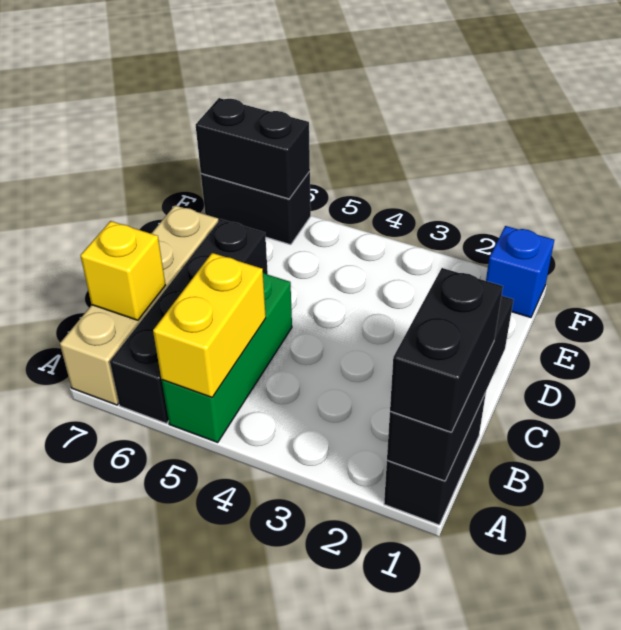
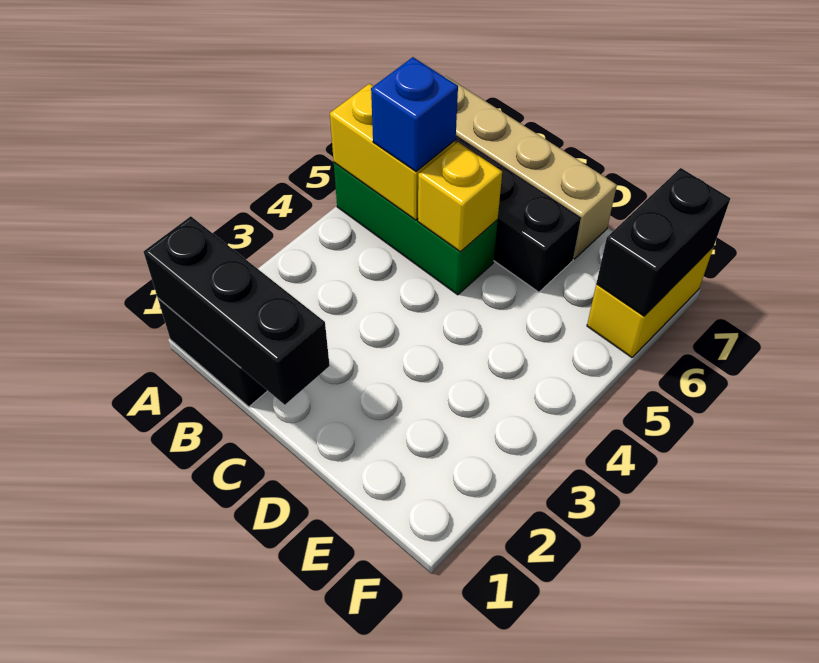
black 1x2 brick [390,268,503,432] -> none
yellow 1x1 brick [80,221,165,320] -> yellow 1x1 brick moved to [418,142,502,252]
blue 1x1 brick [486,226,554,318] -> blue 1x1 brick moved to [371,57,458,171]
black 1x2 brick [201,171,311,245] -> yellow 1x2 brick [587,247,714,357]

